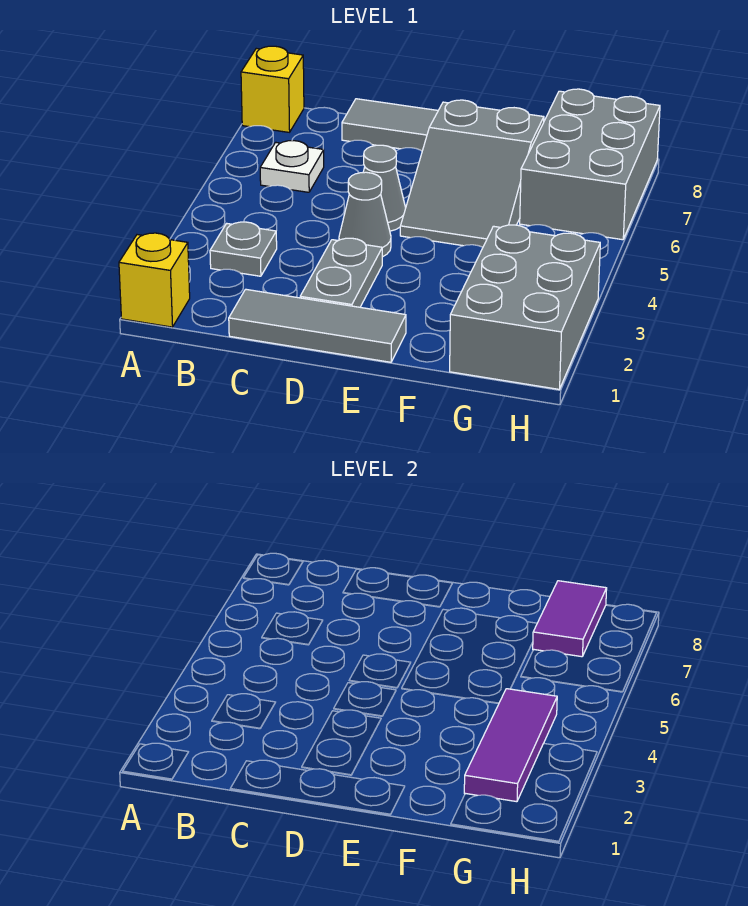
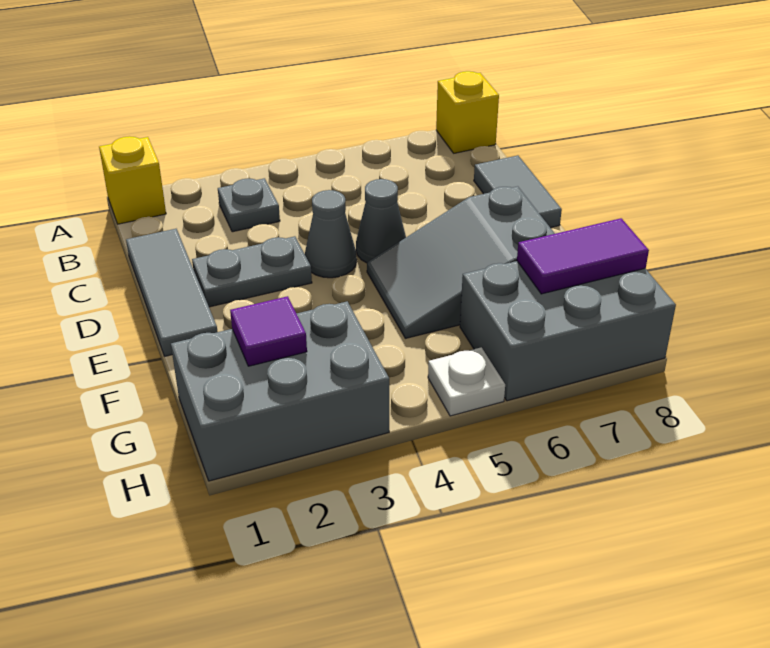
white 1x1 plate [260,141,324,192] -> white 1x1 plate moved to [428,347,505,416]
purple 1x3 tile [464,689,557,802] -> purple 1x1 tile [230,296,307,366]

